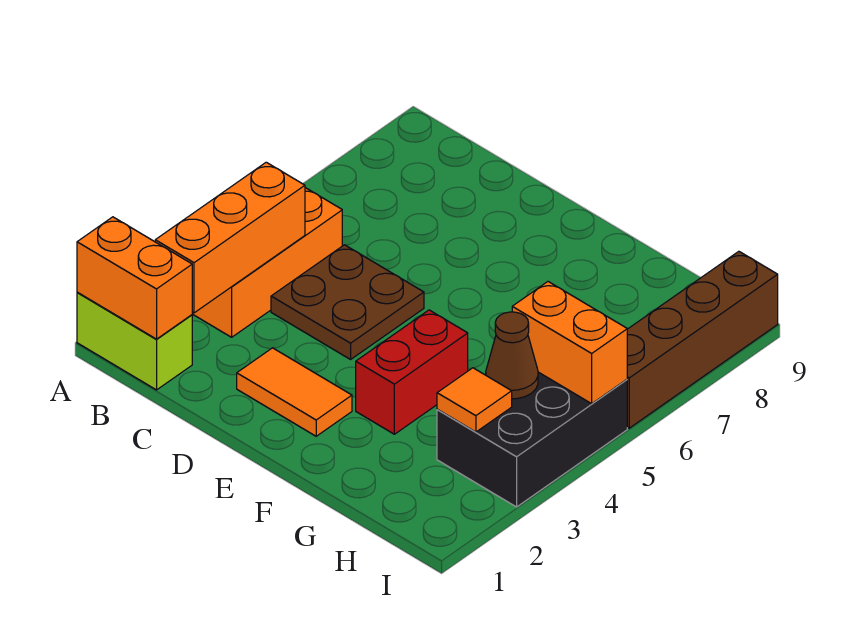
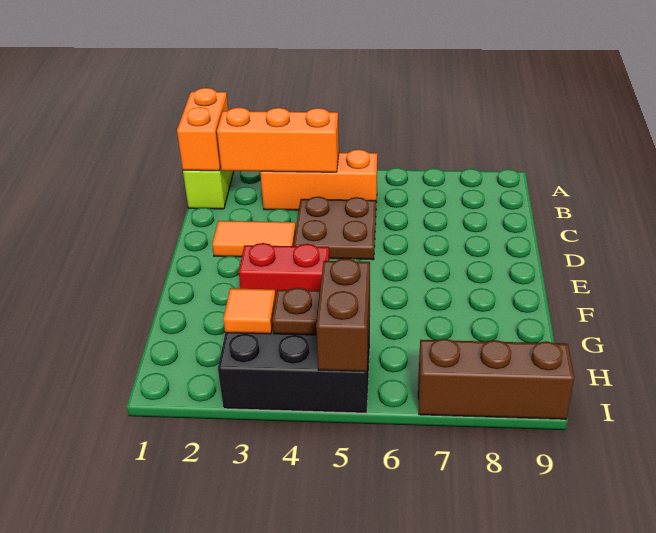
orange 1x2 tile [237,348,352,436] -> orange 1x2 tile turned to [212,221,296,257]
brown 1x1 cone [486,312,538,399] -> brown 1x1 plate [272,288,320,335]
orange 1x2 brick [512,282,627,404] -> brown 1x2 brick [316,259,370,372]
brown 1x4 brick [627,251,778,428] -> brown 1x3 brick [418,339,574,419]

